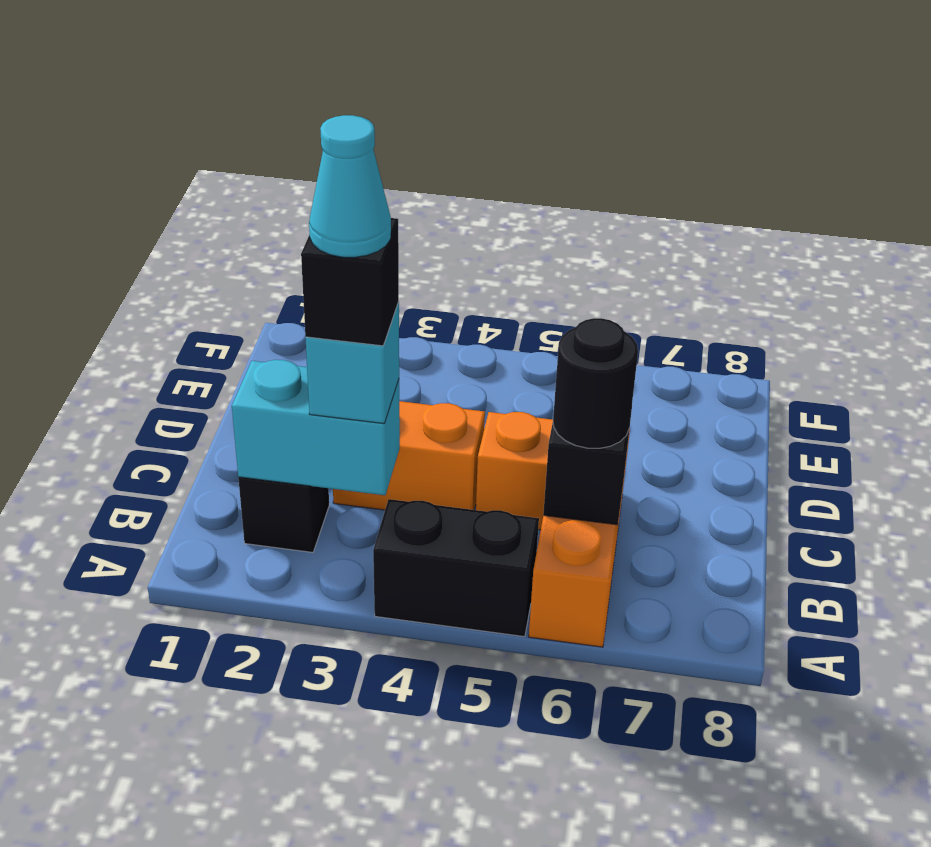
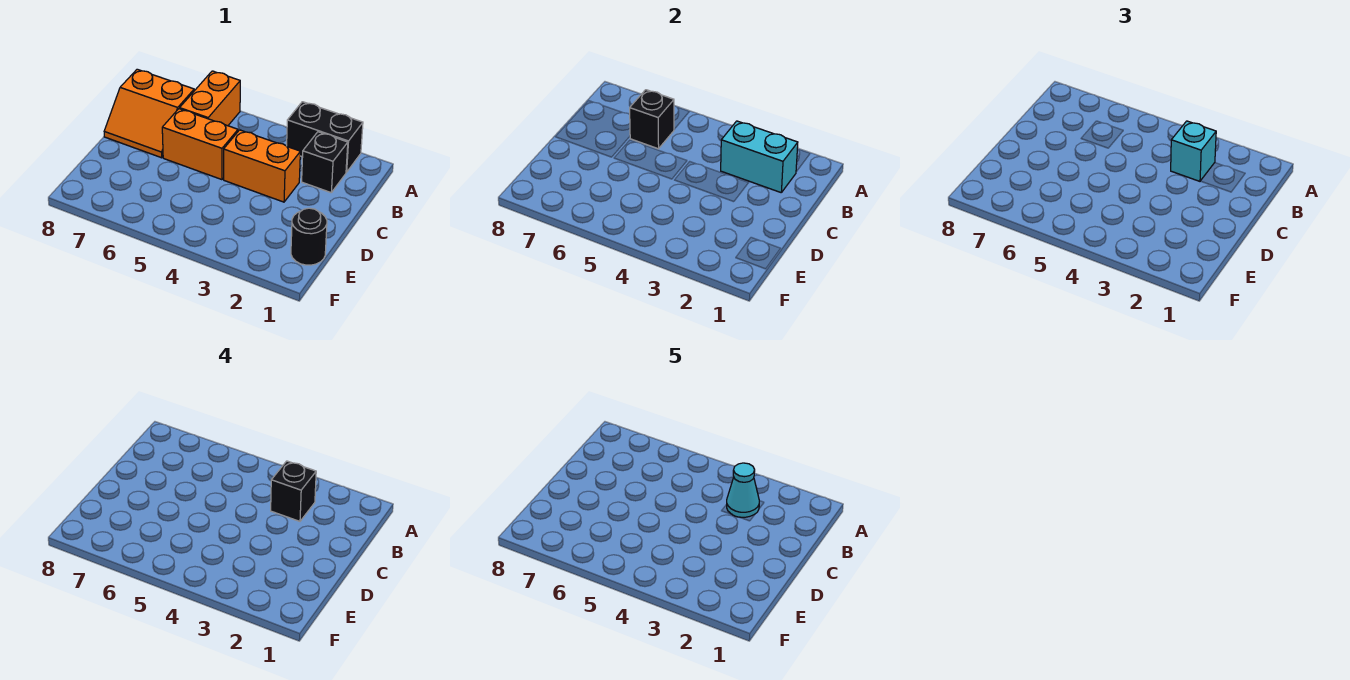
black 1x2 brick [373,499,539,637] -> black 1x2 brick moved to [287,102,363,172]
black 1x1 round brick [553,318,638,448] -> black 1x1 round brick moved to [291,208,327,265]
none -> orange 2x2 slope [104,69,194,158]

